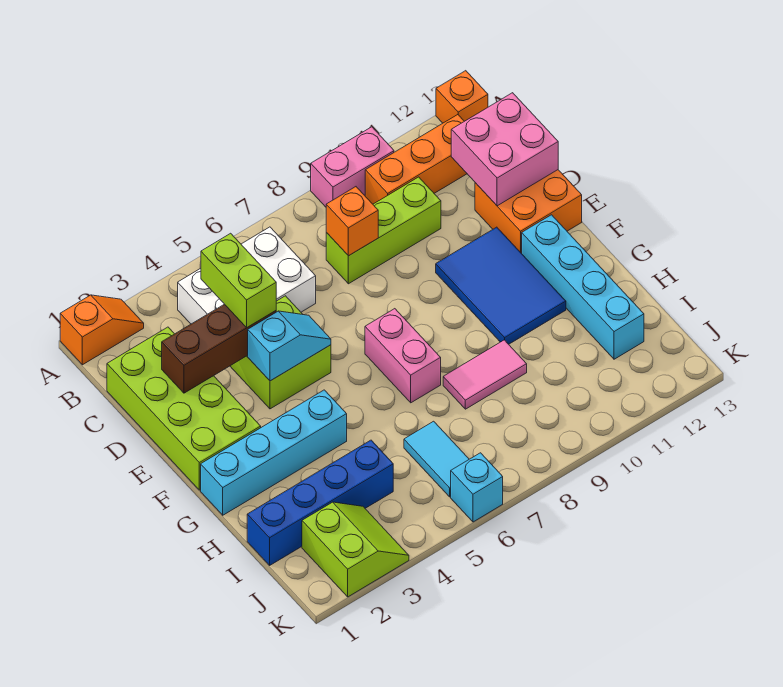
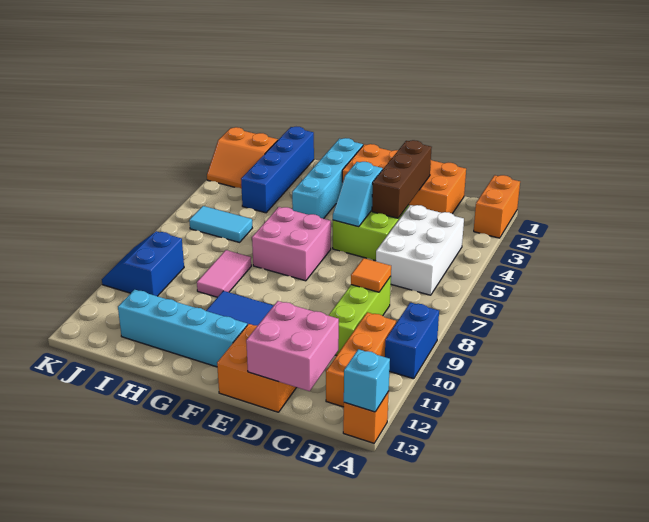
orange 1x2 slope [60,295,144,365] -> orange 1x2 brick [474,175,520,238]
pink 1x2 brick [311,127,394,207] -> blue 1x2 brick [385,303,439,379]
lime 2x4 brick [107,327,261,490] -> orange 2x4 brick [342,144,466,214]
lime 1x2 brick [201,233,276,327] -> none
orange 1x1 brick [326,187,378,256] -> orange 1x1 tile [351,258,391,292]
pink 1x2 brick [365,309,441,403] -> pink 2x2 brick [252,207,331,281]
lime 2x2 slope [302,502,409,597] -> orange 2x2 slope [207,127,278,189]
none -> blue 2x2 slope [102,231,184,296]
cyan 1x1 brick [451,453,503,522] -> cyan 1x1 brick moved to [344,349,390,412]

